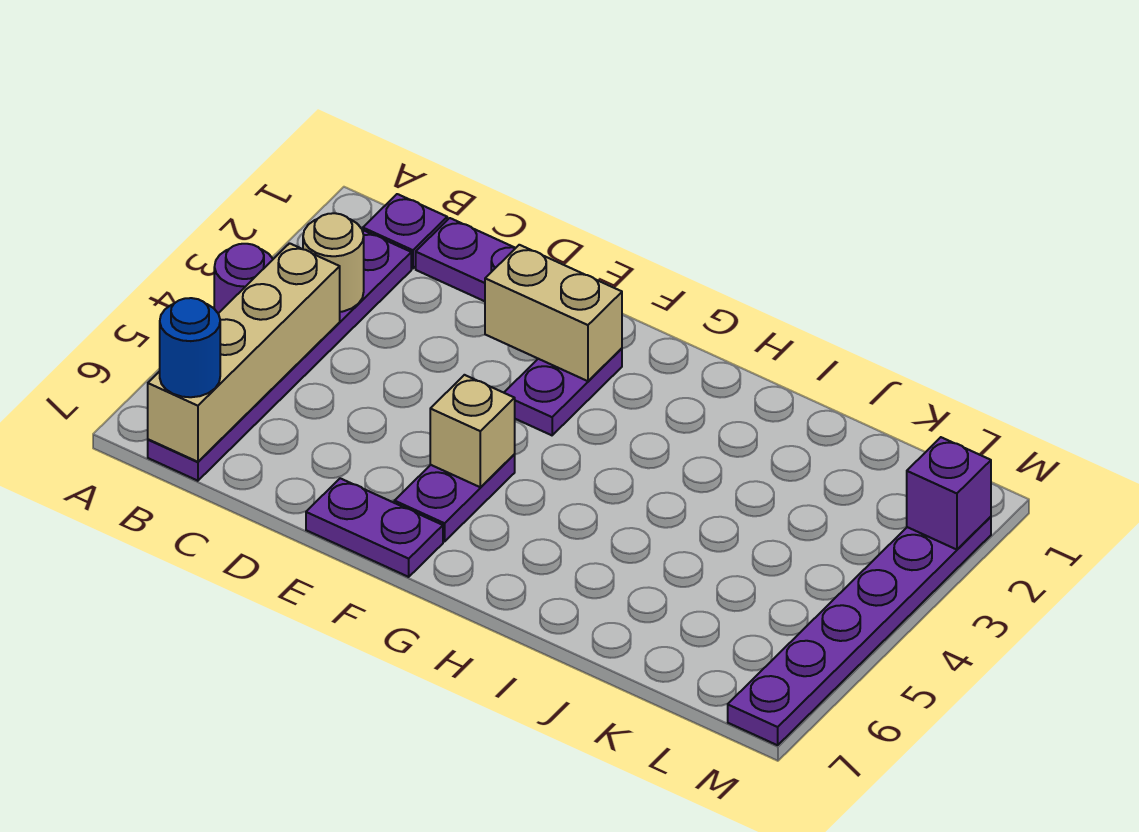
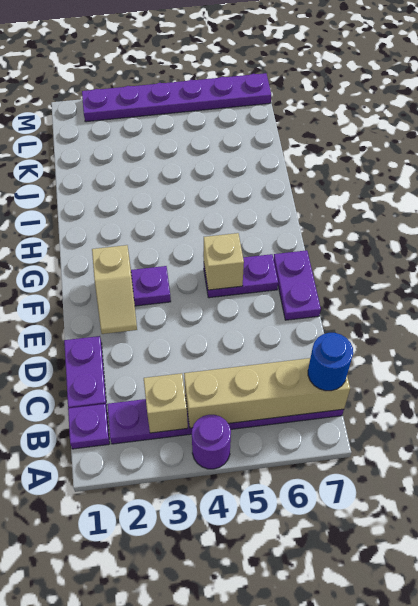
tan 1x1 round brick [303,213,364,312] -> tan 1x1 brick [144,373,188,433]
tan 1x2 brick [485,245,622,381] -> tan 1x2 slope [92,245,137,334]
purple 1x1 brick [907,437,991,550] -> none

